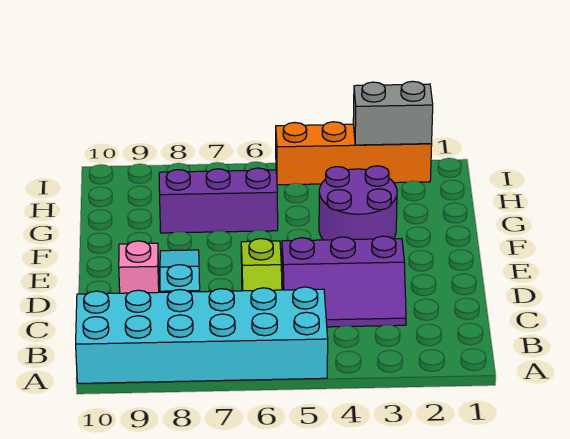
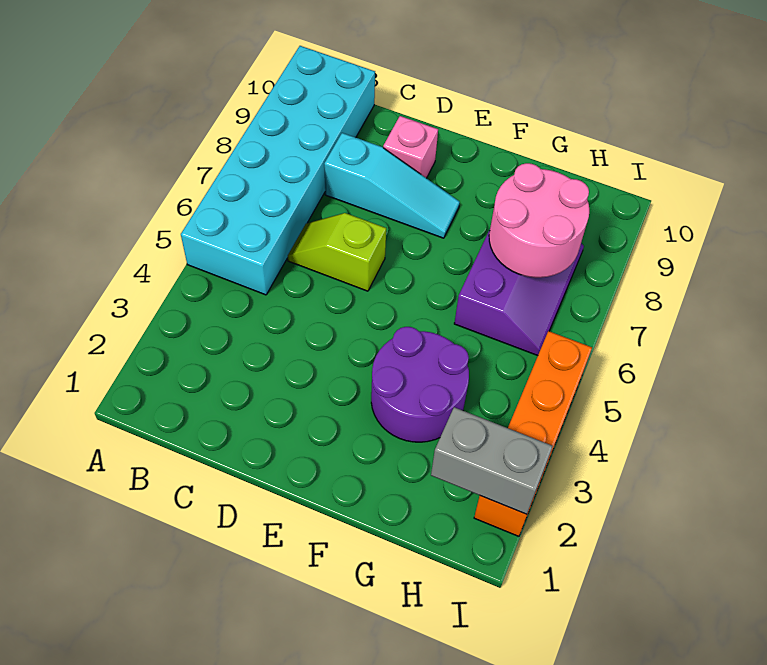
purple 2x3 slope [282,236,406,327] -> none
none -> pink 2x2 round brick [489,163,589,278]
grey 1x2 brick [353,81,433,145] -> grey 1x2 brick turned to [431,407,552,514]

